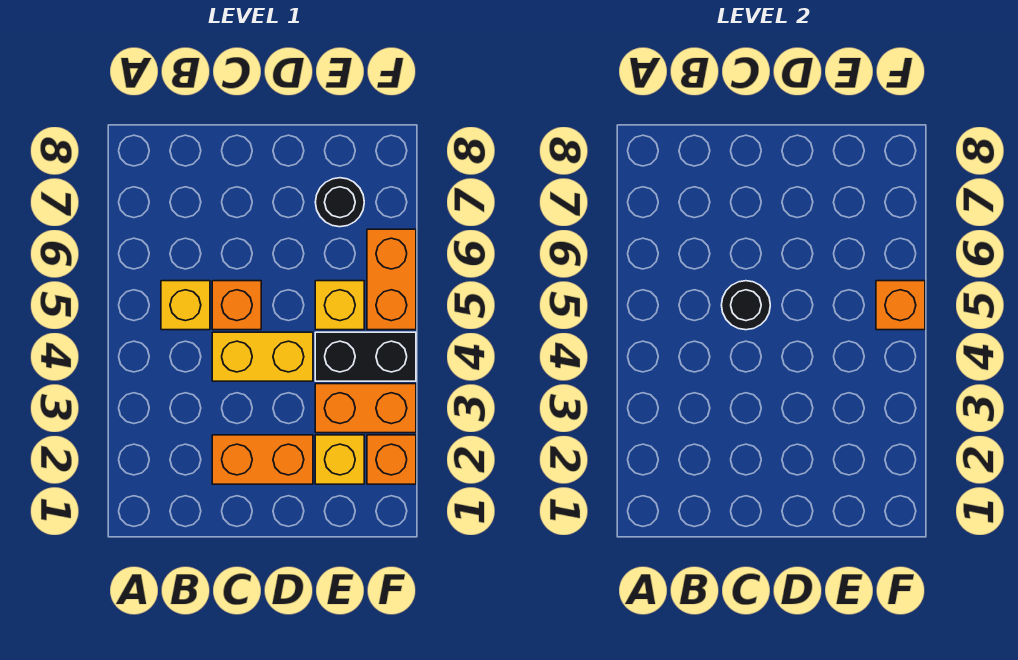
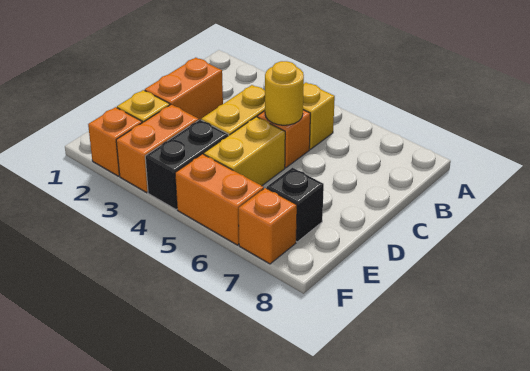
black 1x1 round brick [721,281,770,330] -> yellow 1x1 round brick [265,61,304,125]
yellow 1x1 brick [315,281,364,330] -> yellow 1x2 brick [204,117,285,186]
black 1x1 round brick [315,178,364,227] -> black 1x1 brick [267,168,324,242]
orange 1x1 brick [876,281,925,330] -> orange 1x1 brick moved to [239,188,297,264]

